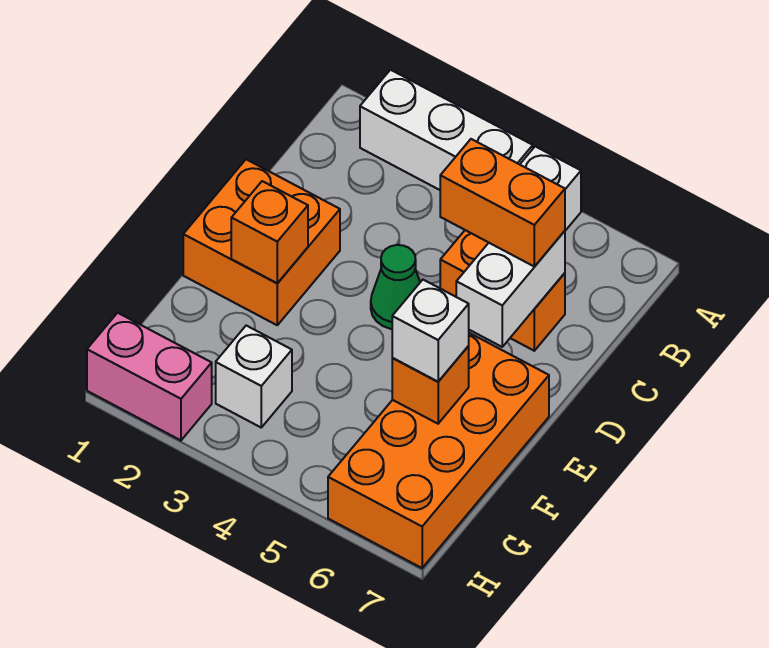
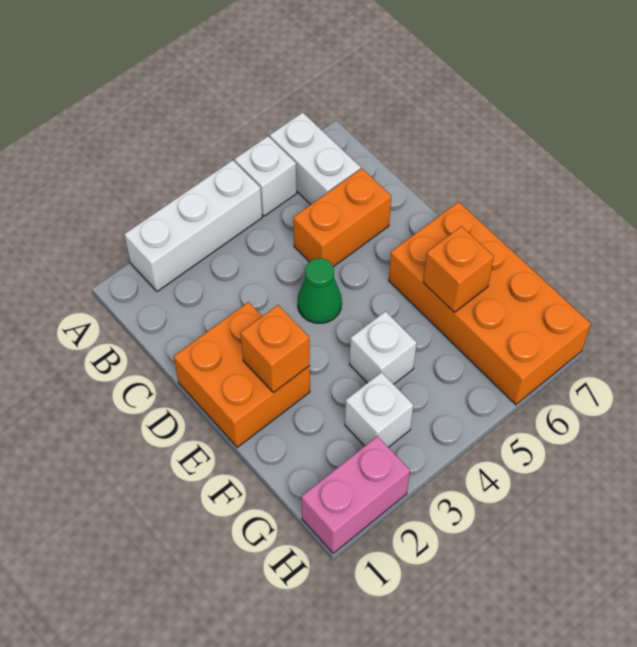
orange 1x2 brick [440,139,565,267] -> none
white 1x2 brick [456,231,565,347] -> white 1x2 brick moved to [270,112,361,204]
white 1x1 brick [392,280,469,382] -> white 1x1 brick moved to [350,311,417,384]

